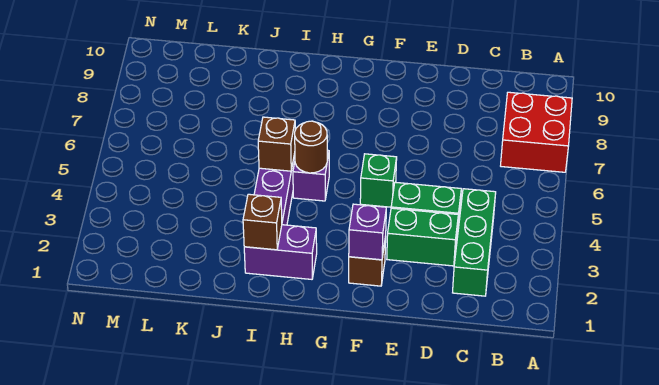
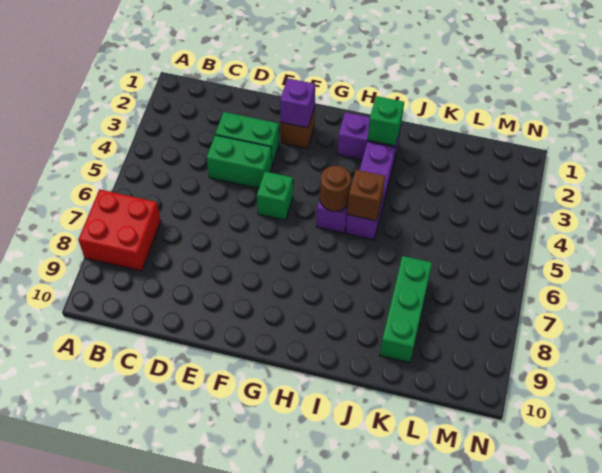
green 1x3 brick [453,189,496,296] -> green 1x3 brick moved to [380,256,432,363]
brown 1x1 brick [243,194,282,250] -> green 1x1 brick [368,96,404,146]

